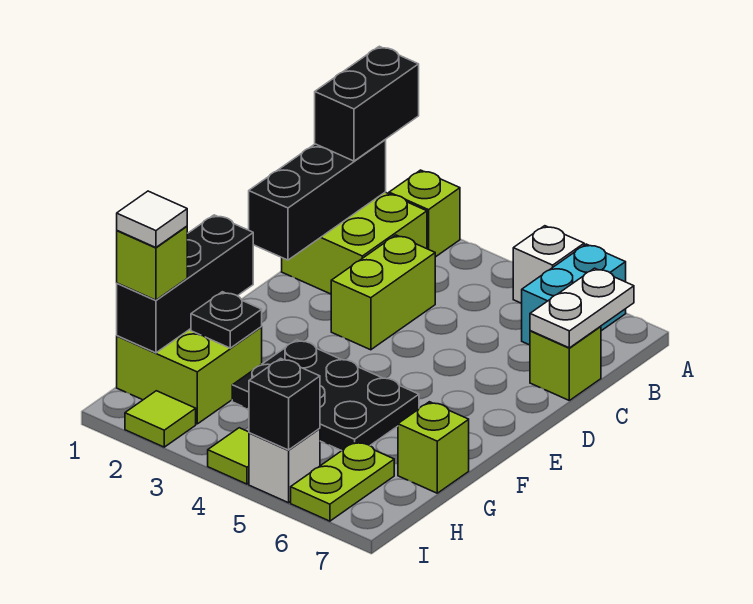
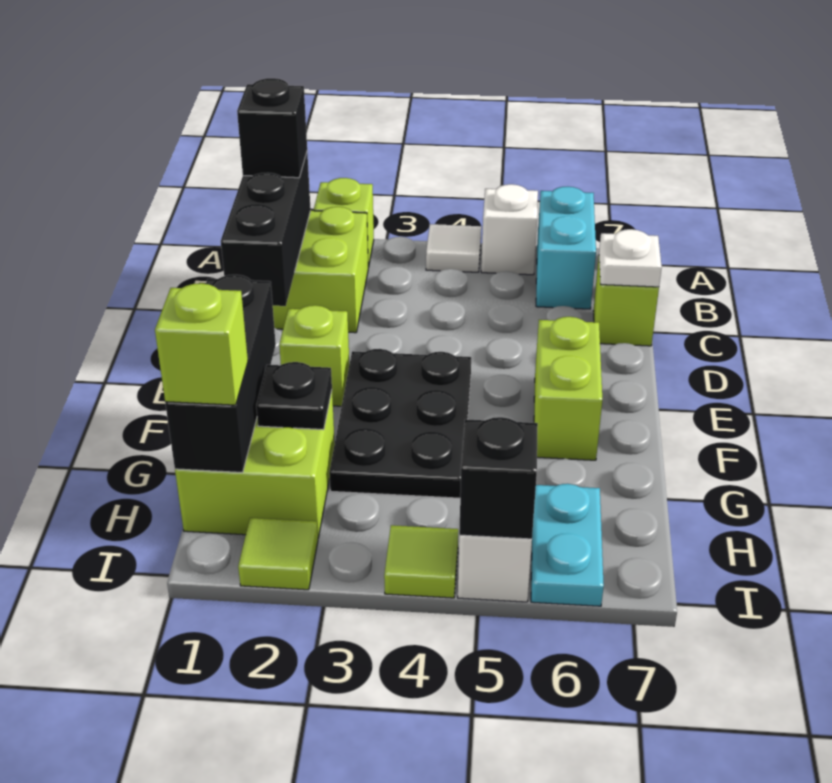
black 1x2 brick [315,46,419,161] -> black 1x1 brick [237,78,307,178]
white 1x2 plate [530,268,634,348] -> white 1x1 plate [599,229,662,287]
lime 1x2 brick [331,235,435,350] -> lime 1x2 brick moved to [534,317,602,460]
black 2x3 plate [232,340,419,451] -> black 2x3 plate turned to [329,349,471,498]
lime 1x1 brick [398,402,469,493] -> lime 1x1 brick moved to [279,305,349,406]
white 1x1 tile [117,191,187,248] -> white 1x1 tile moved to [426,224,481,272]
lime 1x2 plate [291,442,394,521] -> cyan 1x2 plate [531,484,604,606]

